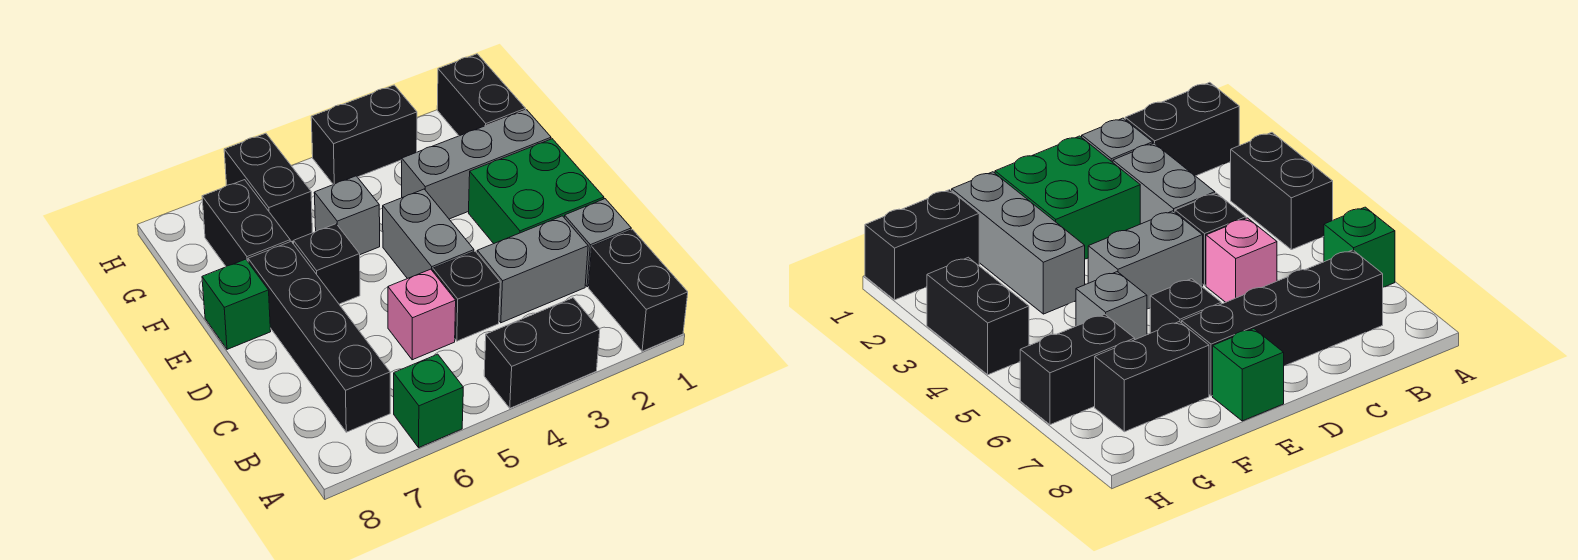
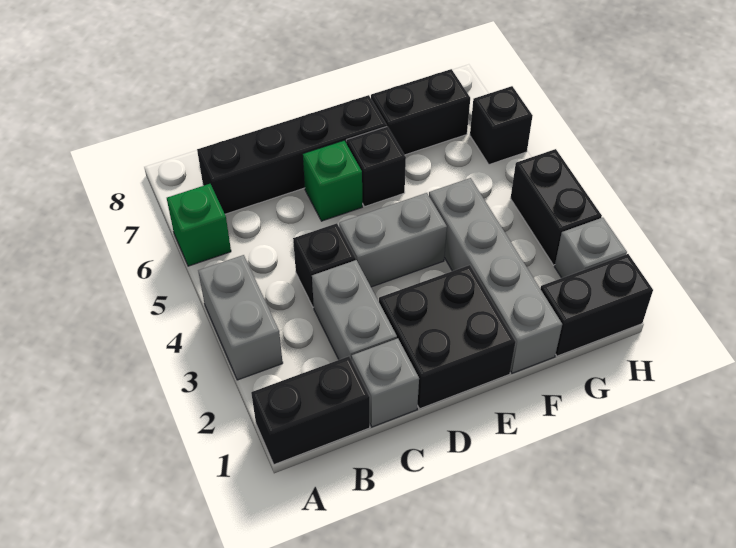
black 1x2 brick [484,298,600,408] -> grey 1x2 brick [198,255,283,380]
pink 1x1 brick [388,269,456,360] -> none
green 2x2 brick [469,139,604,244] -> black 2x2 brick [379,265,516,409]
green 1x1 brick [202,259,271,349] -> green 1x1 brick moved to [303,141,362,221]
grey 1x3 brick [402,110,551,219] -> grey 1x4 brick [429,178,562,373]
grey 1x1 brick [314,176,380,255] -> grey 1x1 brick moved to [555,218,627,278]
black 1x2 brick [224,133,312,241] -> black 1x1 brick [470,86,533,165]

